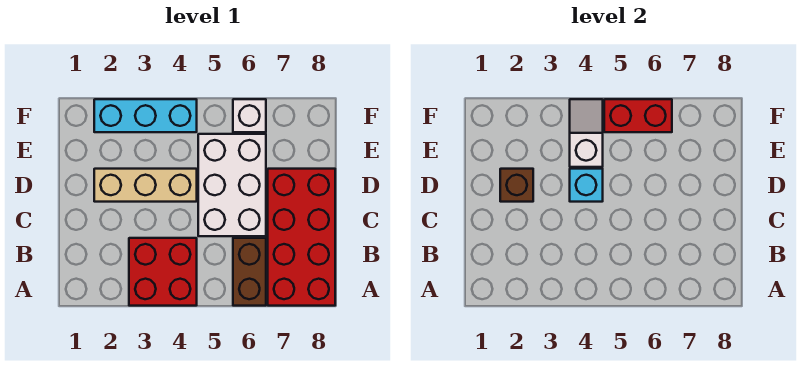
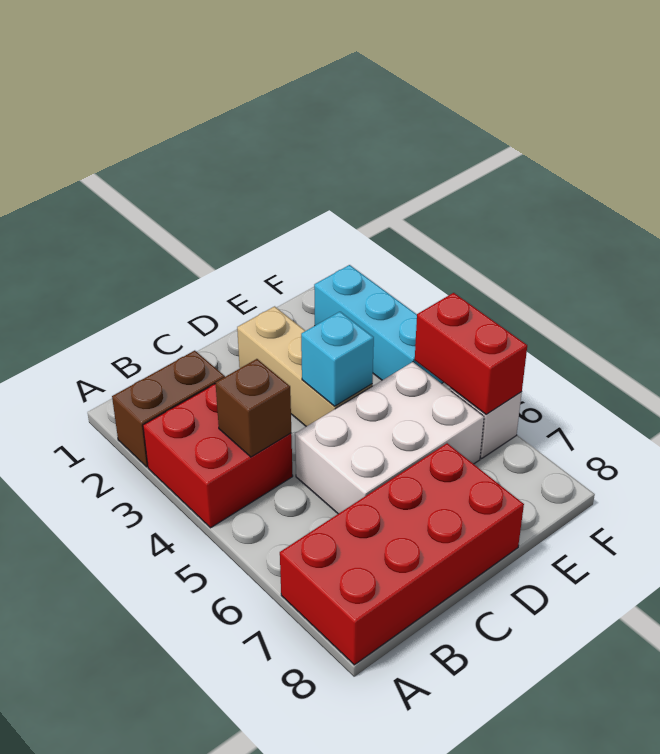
brown 1x2 brick [233,238,266,306] -> brown 1x2 brick moved to [112,351,225,467]
brown 1x1 brick [500,169,533,202] -> brown 1x1 brick moved to [216,359,291,457]
white 1x2 slope [570,99,603,167] -> none

